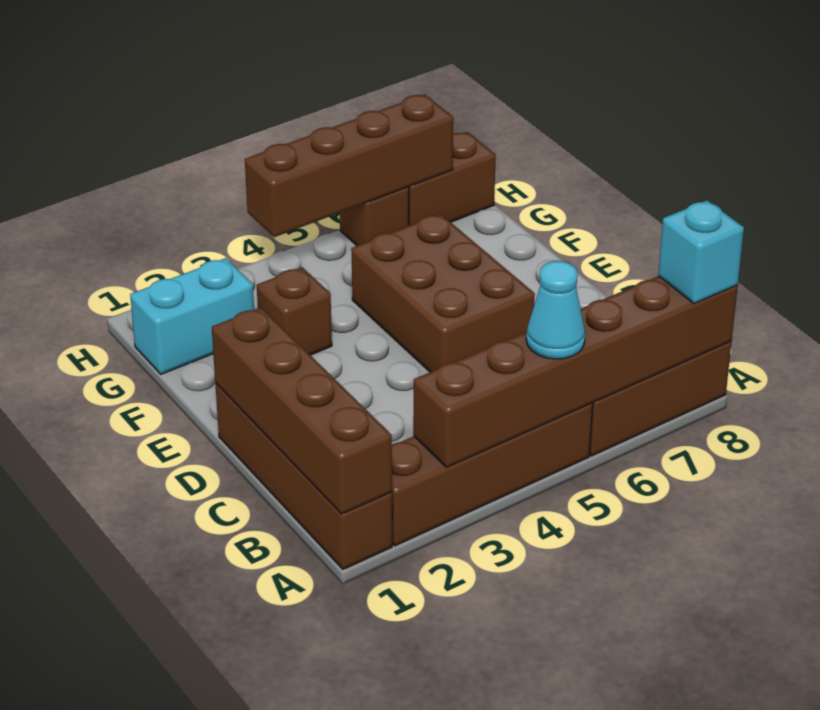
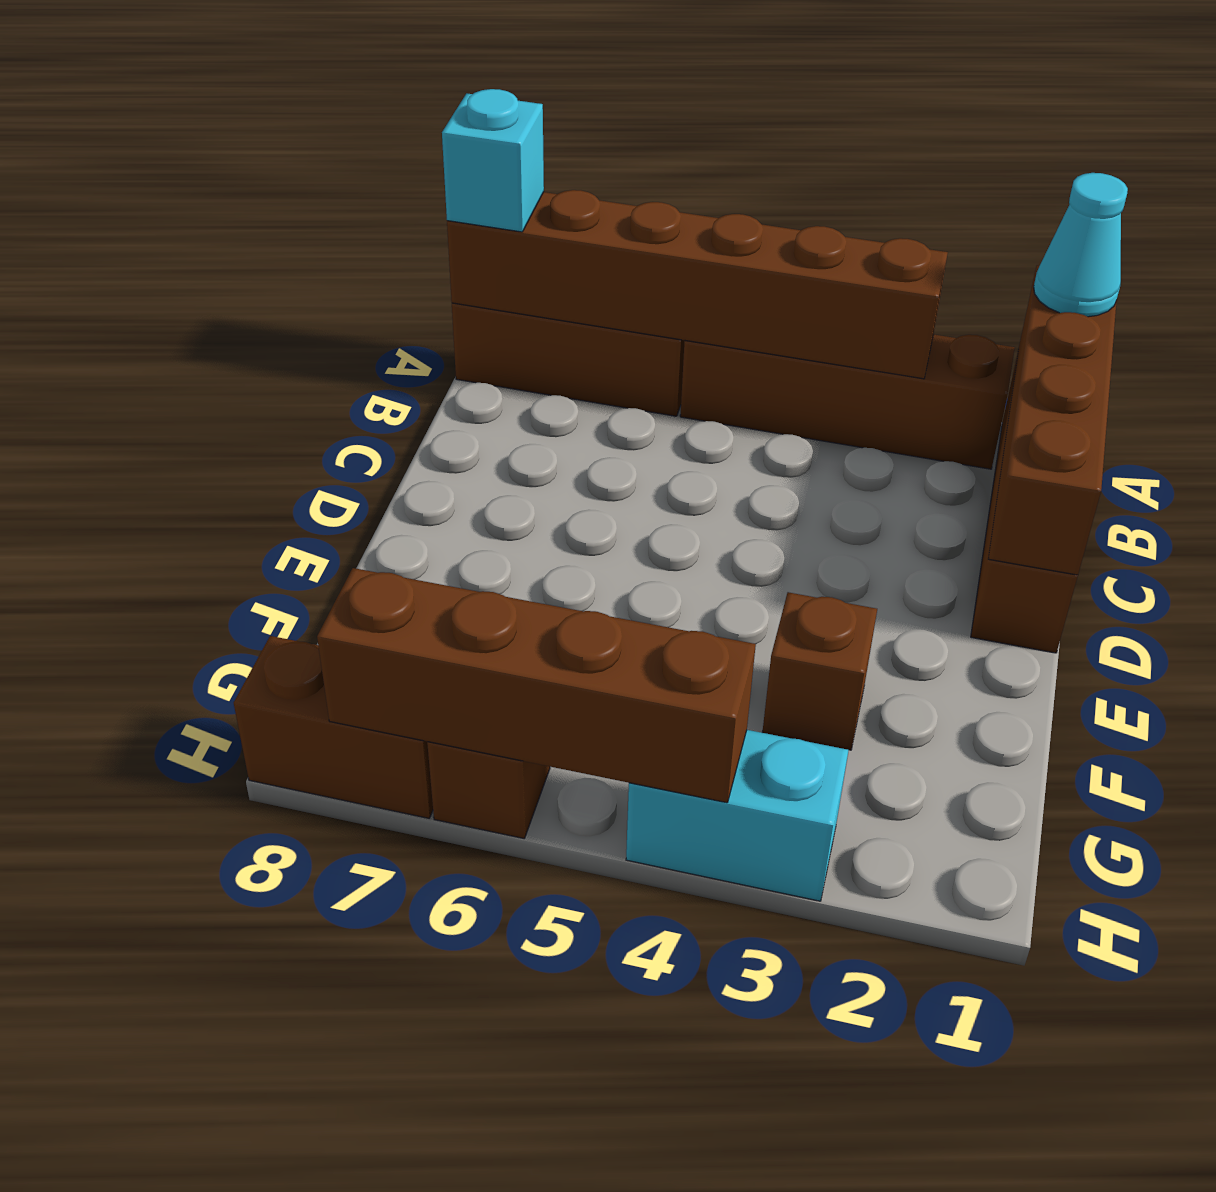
cyan 1x1 cone [526,261,585,359] -> cyan 1x1 cone moved to [1034,173,1128,317]
brown 2x3 brick [351,214,535,372] -> none
cyan 1x2 brick [130,258,254,374] -> cyan 1x2 brick moved to [626,730,849,901]

